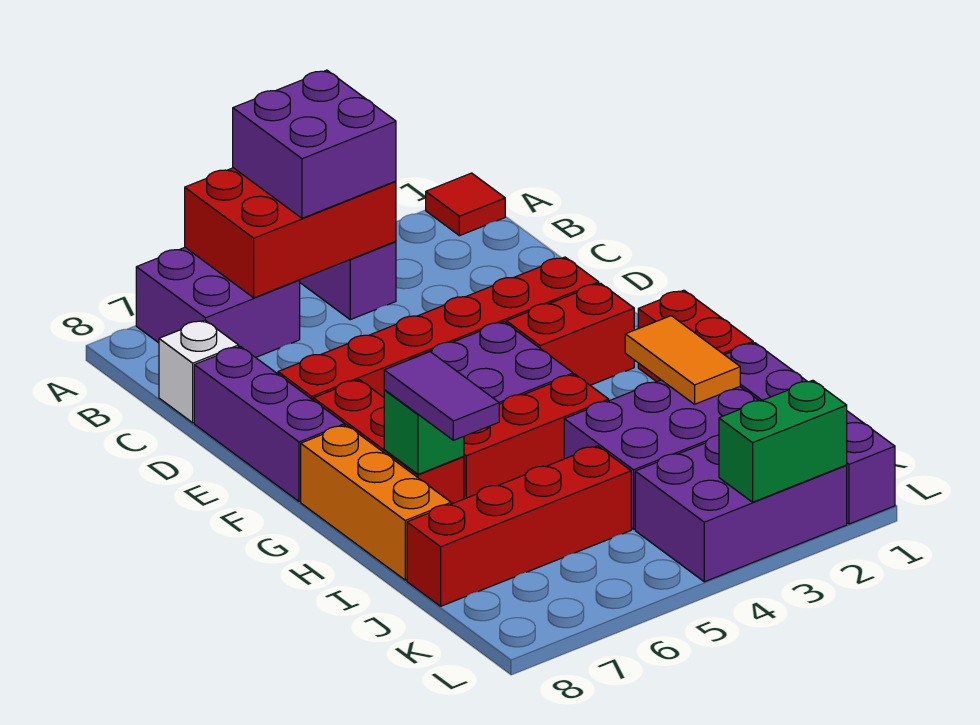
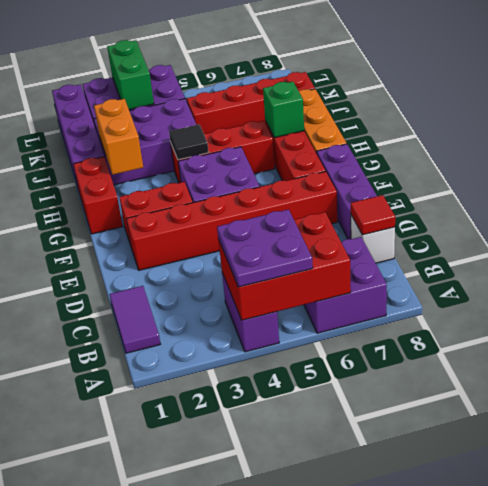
red 1x1 tile [426,173,505,236] -> red 1x1 tile moved to [351,195,395,235]
purple 2x2 brick [233,70,396,218] -> purple 2x2 plate [217,209,313,287]
orange 1x2 tile [625,316,740,404] -> orange 1x2 brick [94,99,143,175]
none -> black 1x1 tile [169,124,208,160]
purple 1x2 tile [384,352,499,440] -> purple 1x2 tile moved to [110,286,160,353]
green 1x2 brick [719,380,847,502] -> green 1x2 brick turned to [107,40,154,110]

